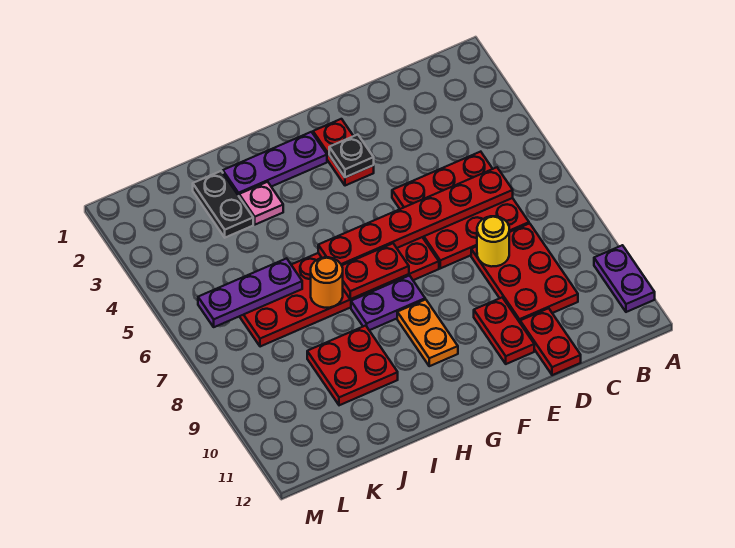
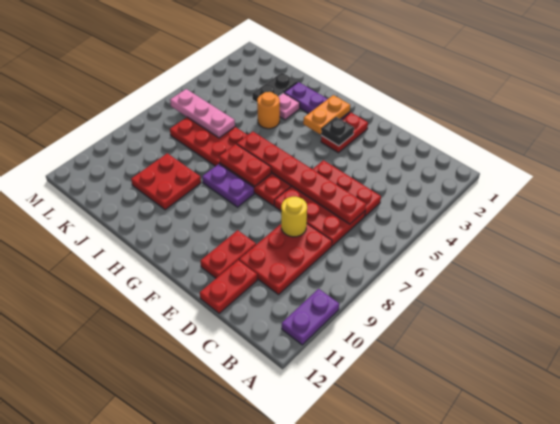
orange 1x2 plate [397,299,458,366] -> orange 1x2 plate moved to [303,95,350,135]
orange 1x1 round brick [311,257,343,308] -> orange 1x1 round brick moved to [257,92,280,129]
purple 1x3 plate [198,258,302,327] -> pink 1x3 plate [170,89,235,138]

